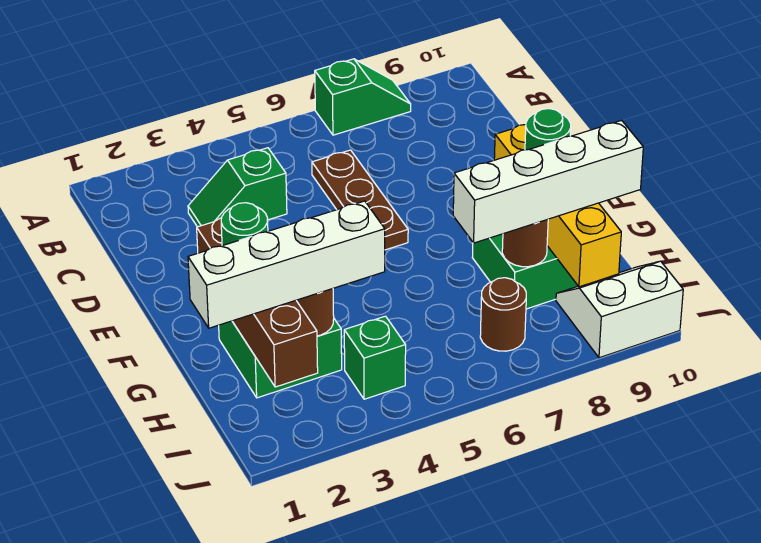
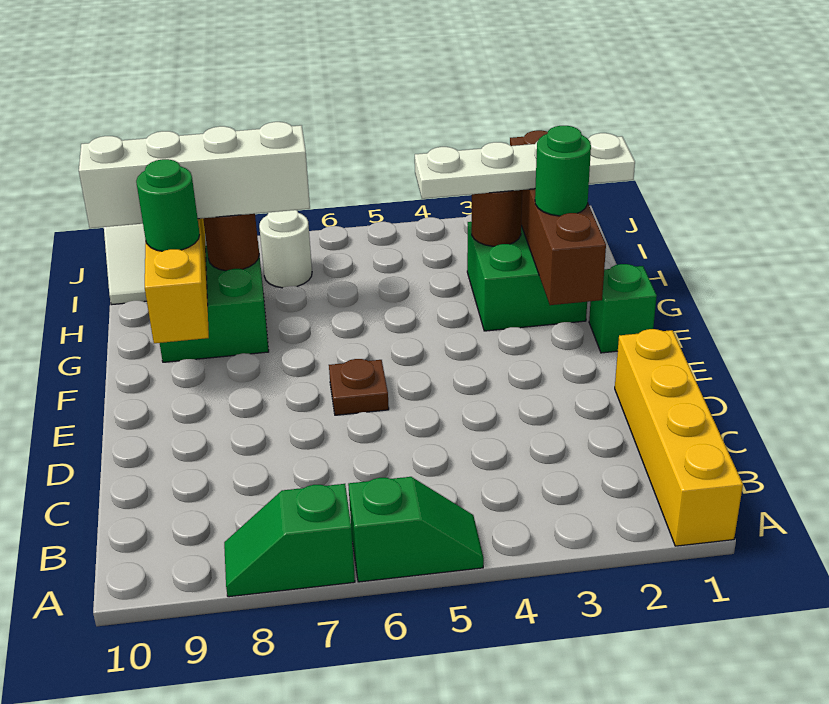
none -> yellow 1x4 brick [615,329,743,546]
green 1x2 slope [188,148,287,227] -> green 1x2 slope moved to [348,477,484,582]
brown 1x3 plate [312,150,408,250] -> brown 1x1 plate [329,359,389,415]
white 1x4 brick [188,201,385,328] -> white 1x4 plate [415,133,635,199]
green 1x1 brick [344,316,406,399] -> green 1x1 brick moved to [589,264,657,353]
brown 1x1 round brick [480,278,526,351] -> white 1x1 round brick [259,210,312,288]

